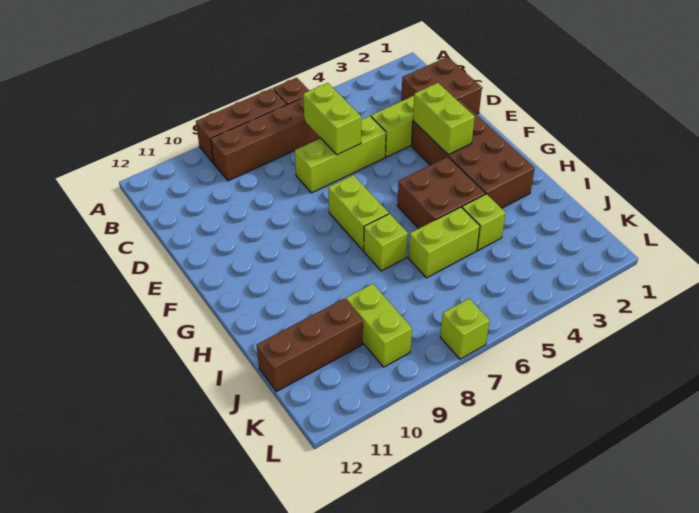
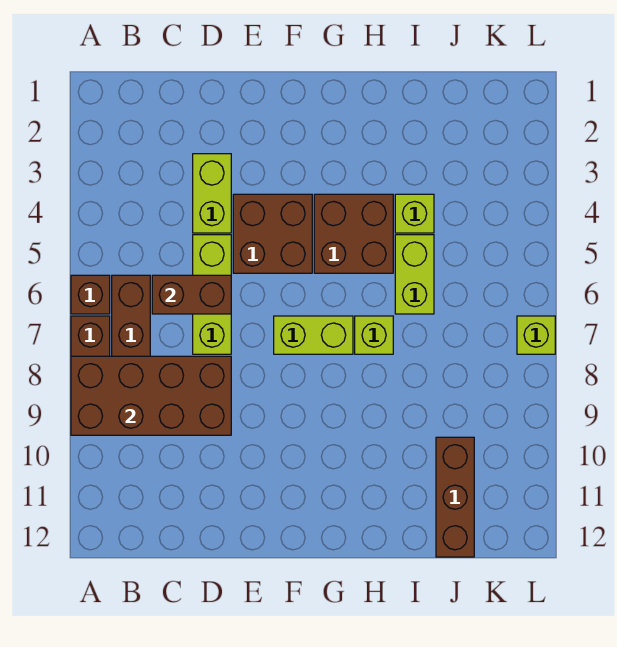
brown 2x2 brick [401,57,482,114] -> brown 2x2 brick moved to [233,194,312,273]
lime 1x2 brick [303,83,361,155] -> brown 1x2 brick [152,275,231,314]
brown 2x4 brick [411,99,535,208] -> brown 2x4 brick moved to [71,356,231,435]
lime 1x2 brick [413,83,475,155] -> none
lime 1x2 brick [346,284,412,367] -> none

